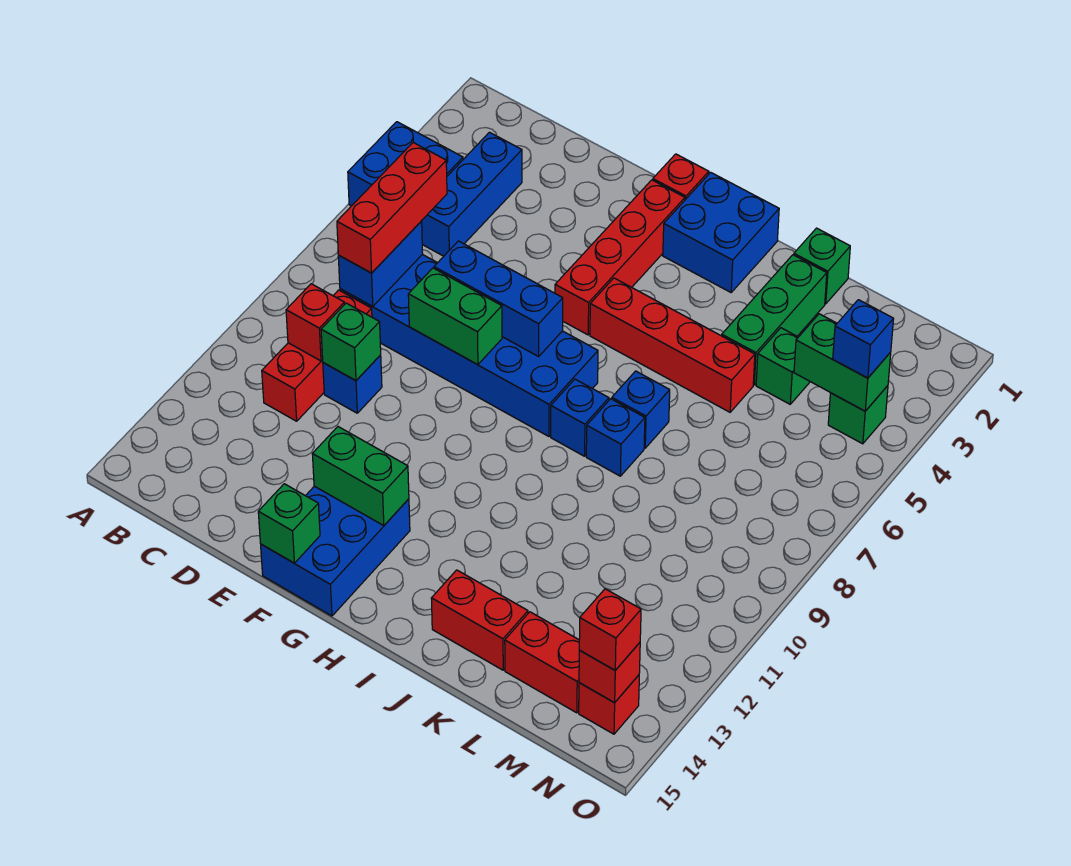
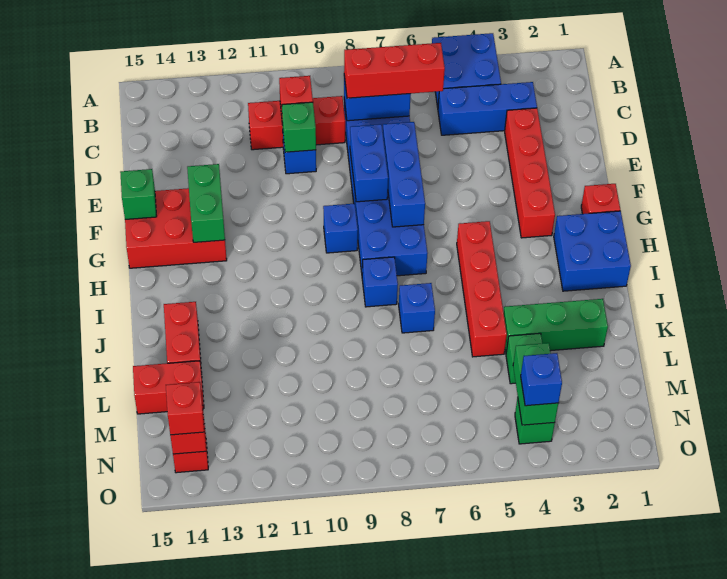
green 1x2 brick [408,268,502,365] -> blue 1x2 brick [350,124,388,202]
blue 2x3 brick [261,486,410,616] -> red 2x3 brick [125,188,227,268]
red 1x4 brick [555,180,685,335] -> red 1x4 brick turned to [505,108,555,238]
blue 1x1 brick [586,399,645,476] -> blue 1x1 brick moved to [323,204,358,253]
green 1x1 brick [794,228,850,304] -> none
red 1x2 brick [505,612,580,713] -> red 1x2 brick turned to [133,361,204,414]

